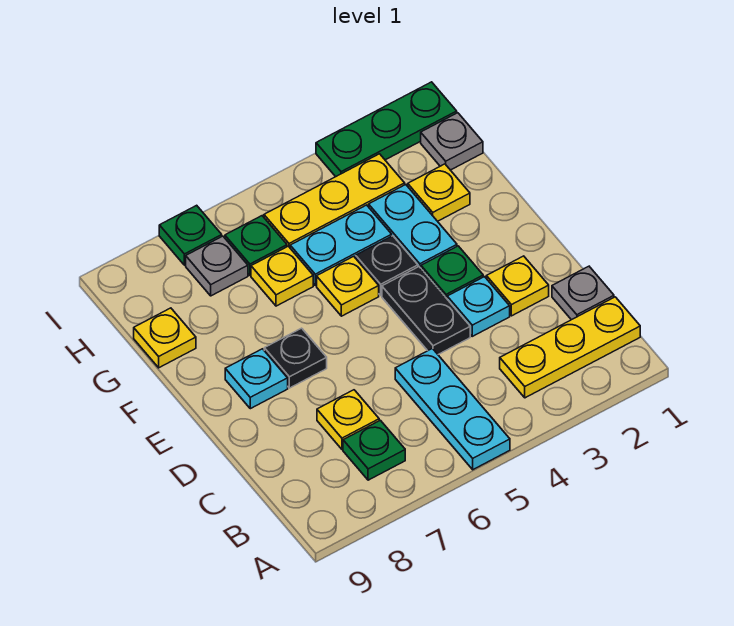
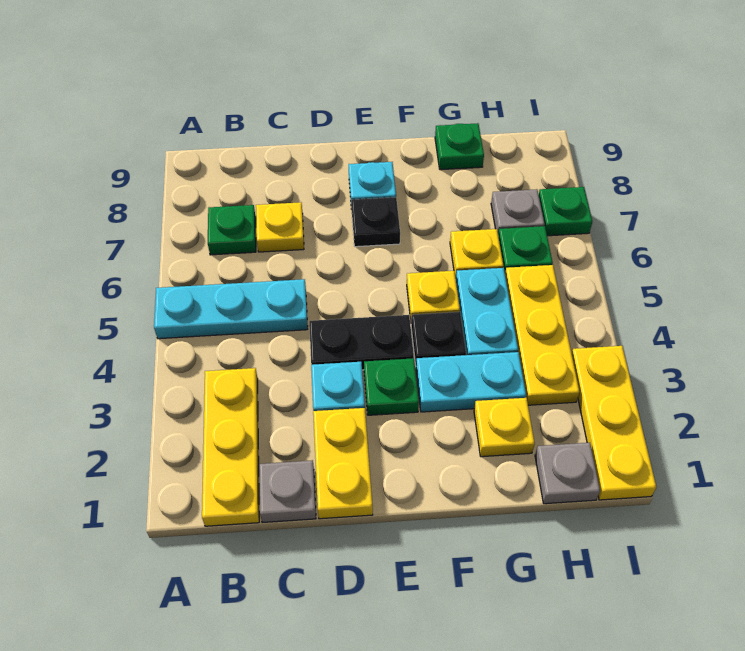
yellow 1x1 plate [486,256,549,316] -> yellow 1x2 plate [313,408,373,519]
yellow 1x1 plate [134,308,196,368] -> green 1x1 plate [435,123,484,170]
green 1x3 plate [316,82,457,177] -> yellow 1x3 plate [572,346,656,500]

